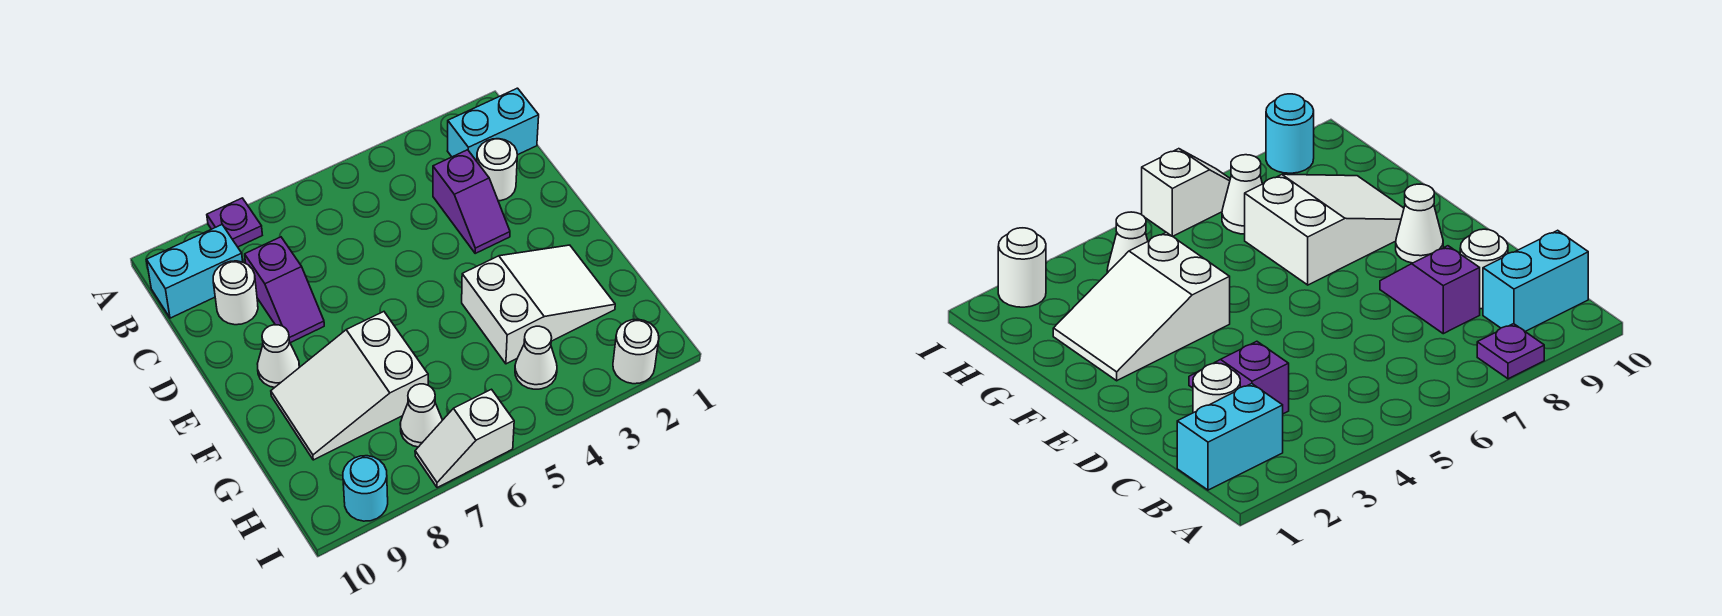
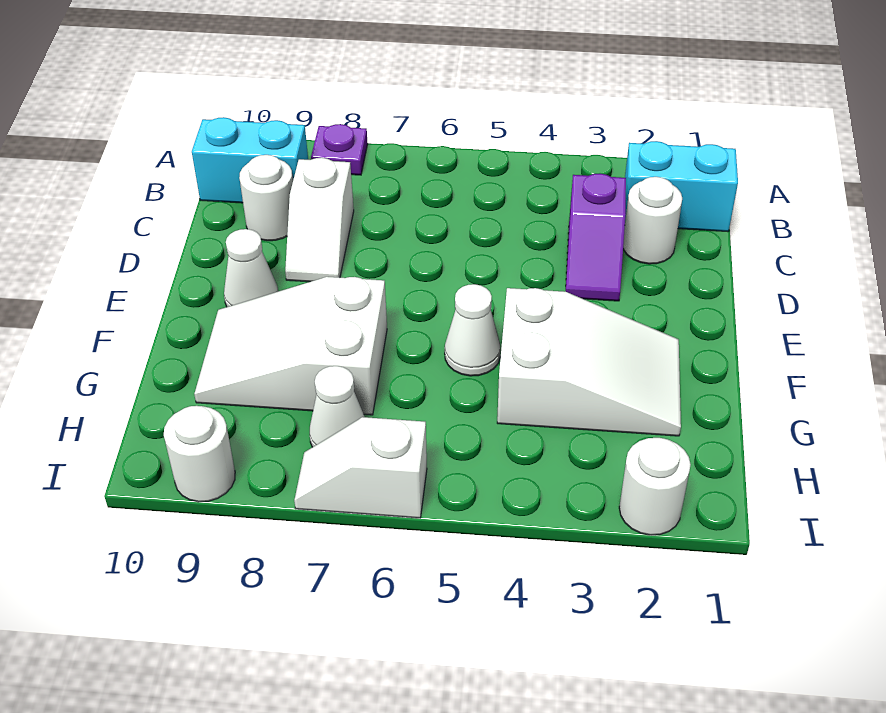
purple 1x2 slope [245,237,324,343] -> white 1x2 slope [285,158,354,282]
white 1x1 cone [515,326,557,389] -> white 1x1 cone moved to [445,284,501,376]
cyan 1x1 round brick [343,456,388,521] -> white 1x1 round brick [164,406,235,502]

